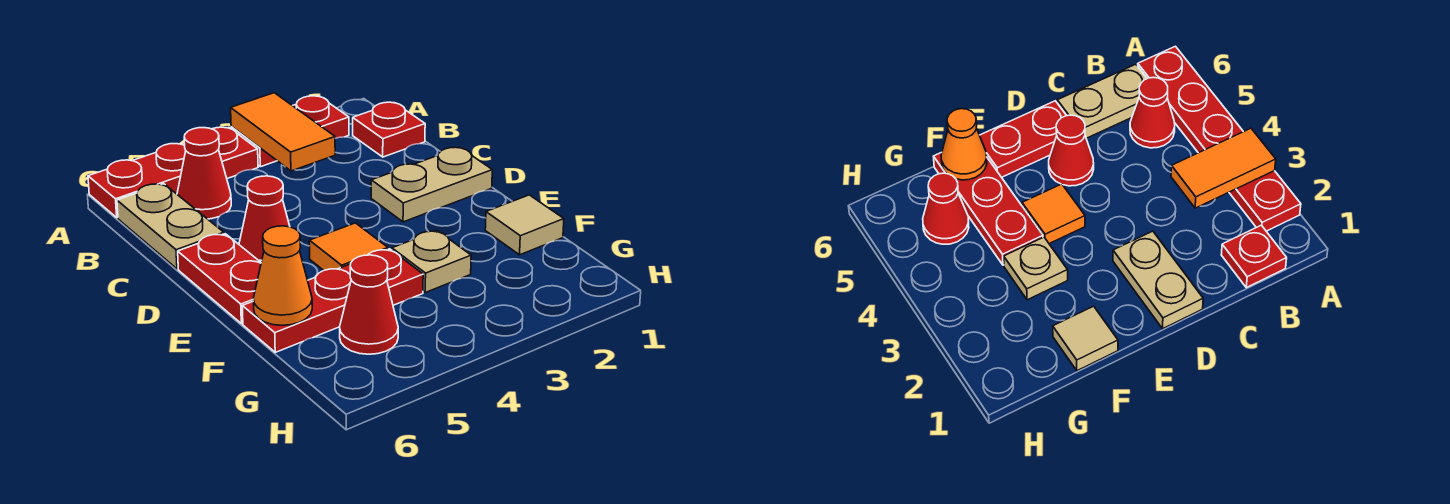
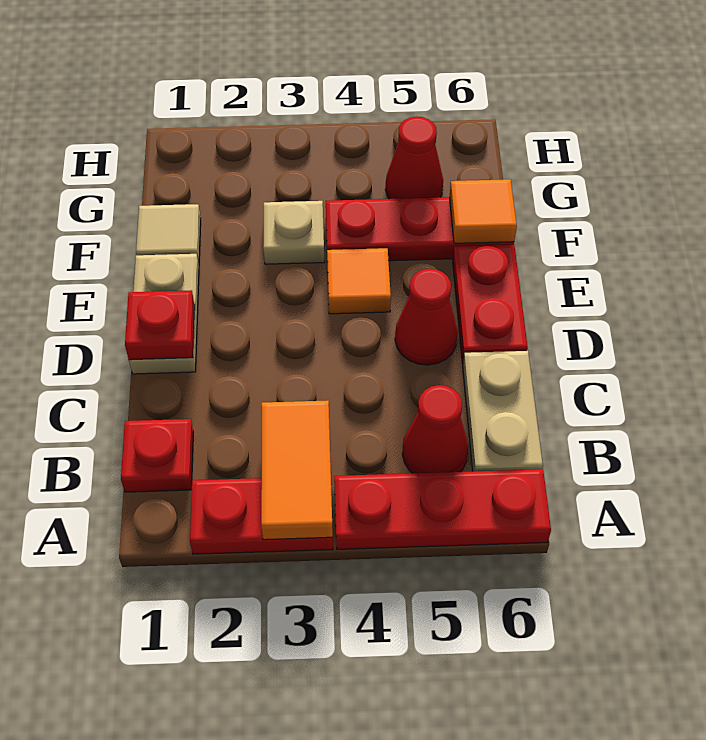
tan 1x2 plate [371,147,492,222] -> tan 1x2 plate turned to [129,254,199,374]
none -> red 1x1 plate [125,290,195,360]
orange 1x1 cone [253,226,312,325] -> orange 1x1 tile [450,179,517,243]

